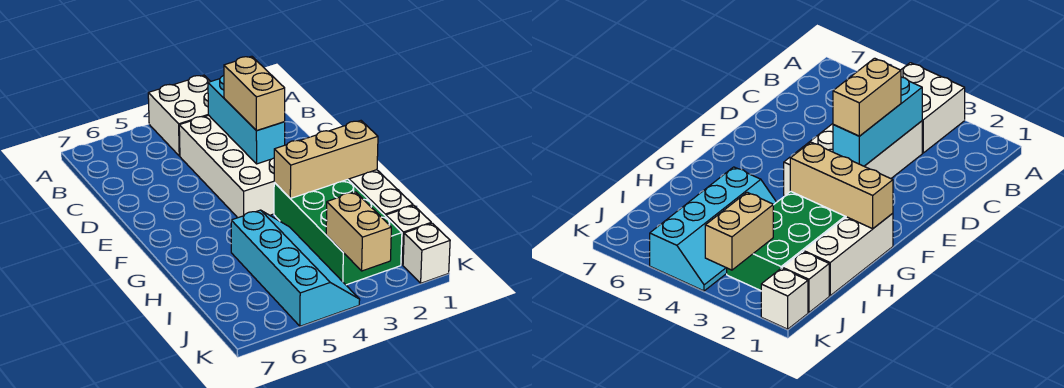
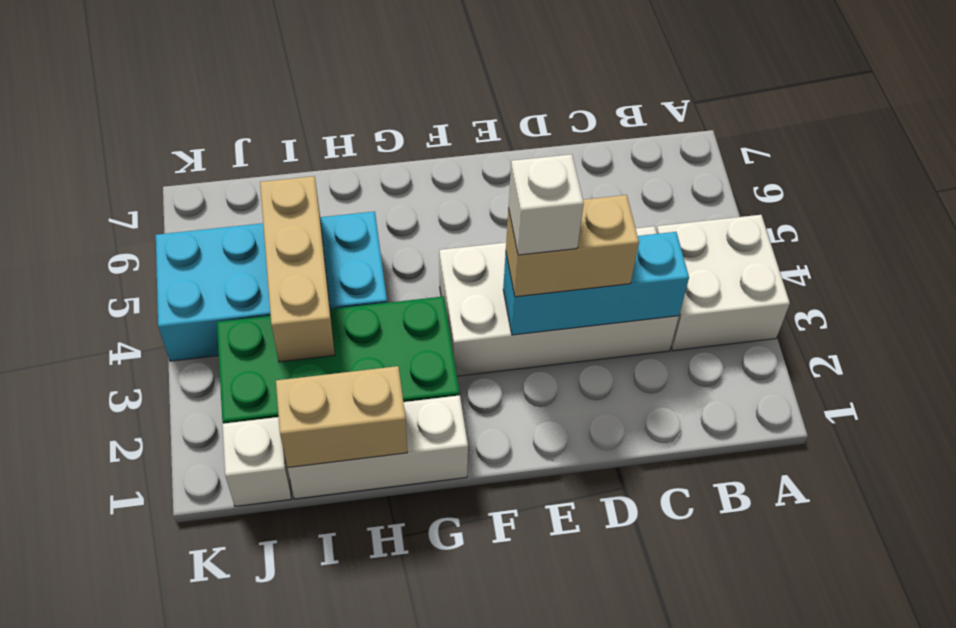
tan 1x3 brick [274,121,378,198] -> tan 1x3 brick moved to [260,176,335,362]
cyan 2x4 slope [231,210,360,326] -> cyan 2x4 brick [156,211,387,361]
tan 1x2 brick [326,192,391,271] -> tan 1x2 brick moved to [276,366,407,468]
white 1x1 brick [403,223,450,283] -> white 1x1 brick moved to [508,154,584,255]

